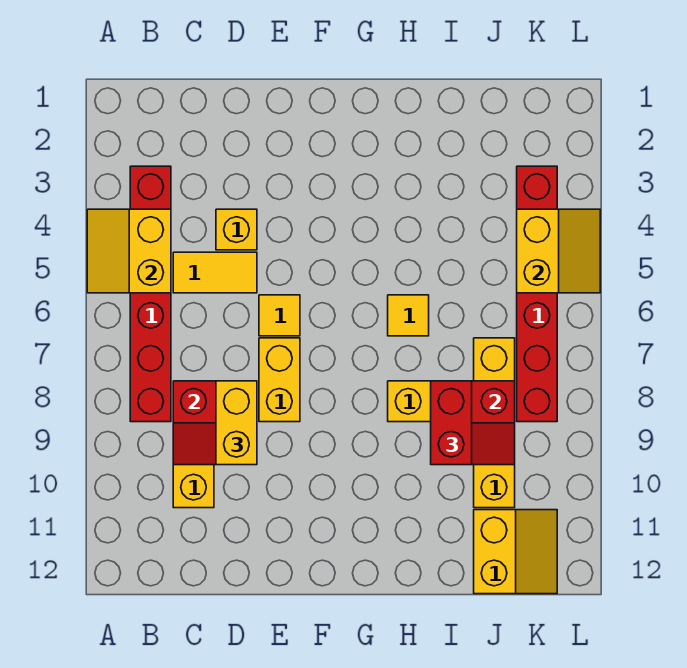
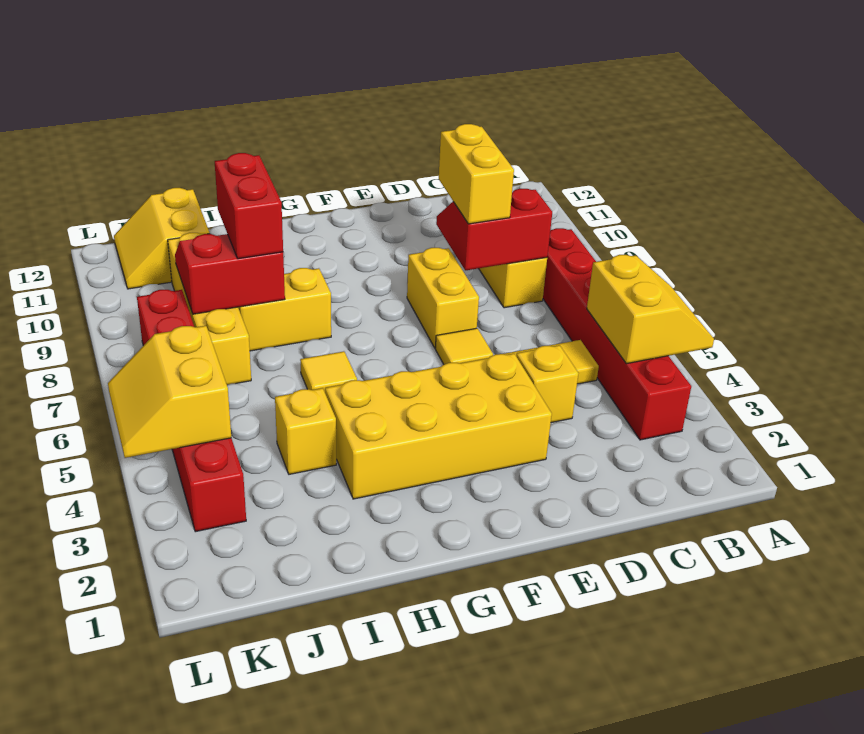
none -> yellow 2x4 brick [325,354,552,499]
none -> yellow 1x1 brick [275,388,336,474]

